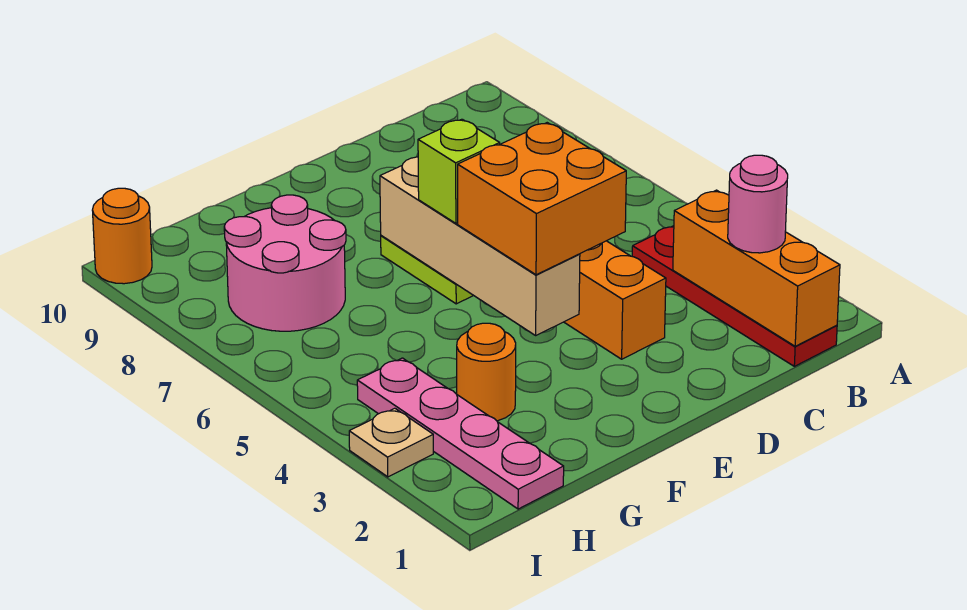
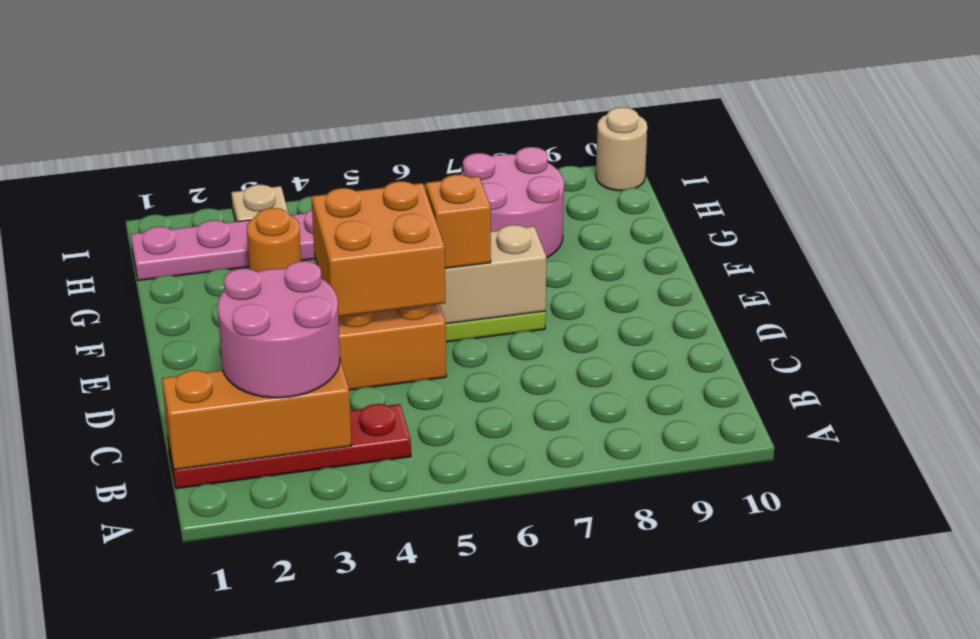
pink 1x1 round brick [728,155,788,253] -> pink 2x2 round brick [218,261,340,398]
lime 1x1 brick [418,119,500,223] -> orange 1x1 brick [425,175,491,268]
orange 1x1 round brick [92,188,152,284] -> tan 1x1 round brick [596,107,647,191]

